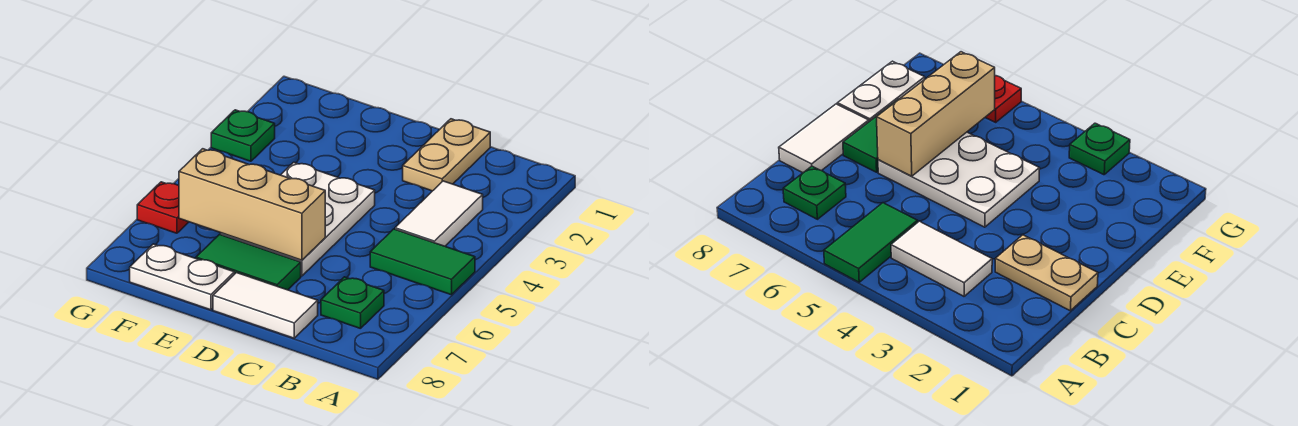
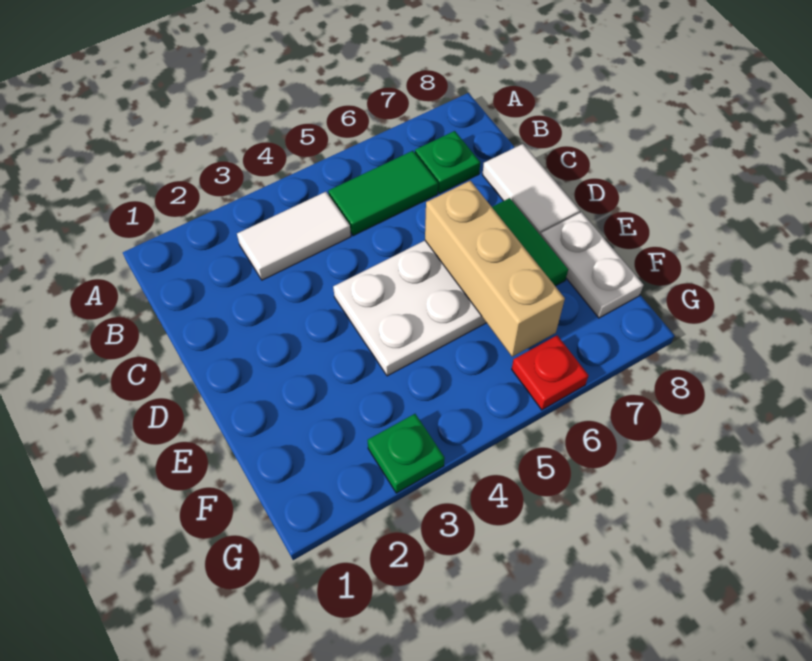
green 1x2 tile [370,229,475,295] -> green 1x2 tile turned to [328,151,438,236]
tan 1x2 plate [403,119,490,191] -> none

